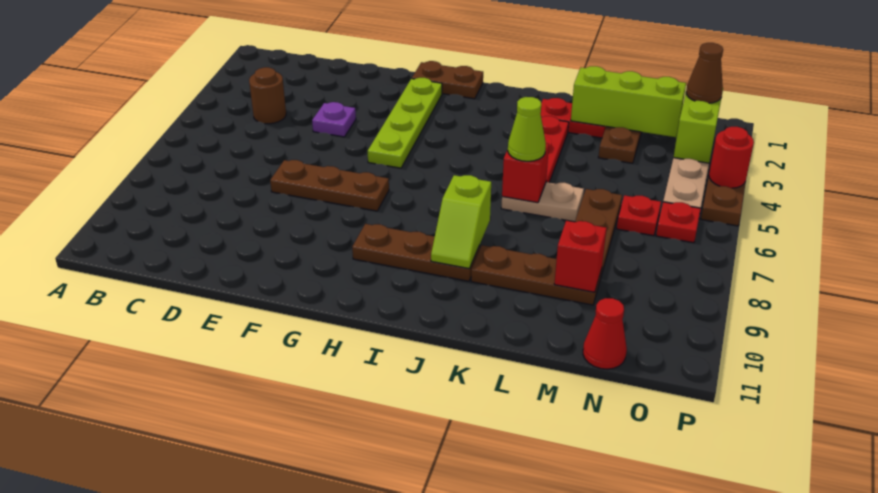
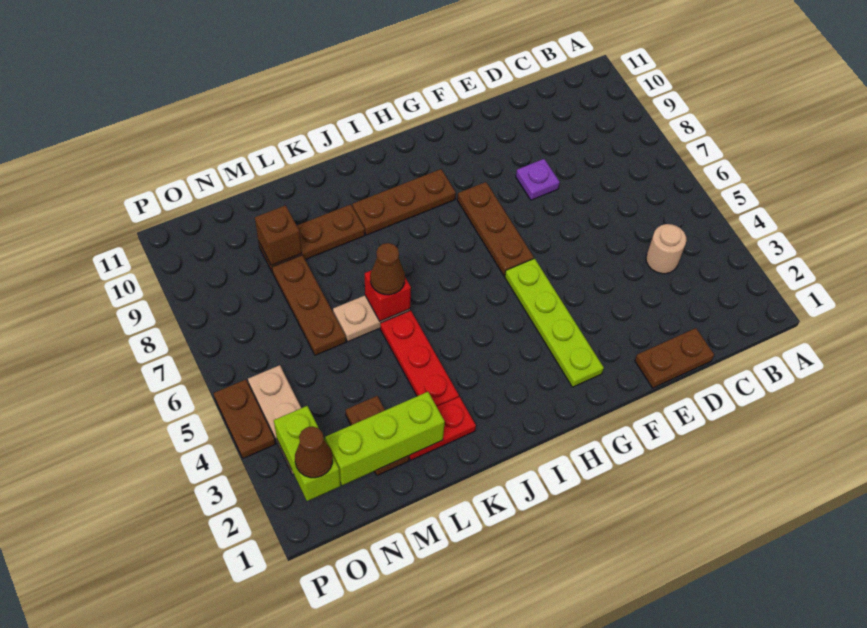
brown 1x1 round brick [249,67,286,124] -> tan 1x1 round brick [646,224,687,274]
purple 1x1 plate [312,102,356,137] -> purple 1x1 plate moved to [516,159,560,200]
brown 1x3 plate [270,160,389,211] -> brown 1x3 plate turned to [457,182,534,276]
brown 1x2 plate [412,61,483,99] -> brown 1x2 plate moved to [635,328,714,388]
lime 1x2 slope [431,175,491,269] -> none
lime 1x1 cone [508,97,546,161] -> brown 1x1 cone [370,243,405,295]
red 1x1 brick [554,220,607,292] -> brown 1x1 brick [255,205,302,265]
red 1x1 plate [617,195,661,236] -> none
red 1x1 cone [583,298,627,369] -> none
red 1x1 plate [656,202,701,243] -> none
red 1x1 round brick [709,127,754,188] -> none

